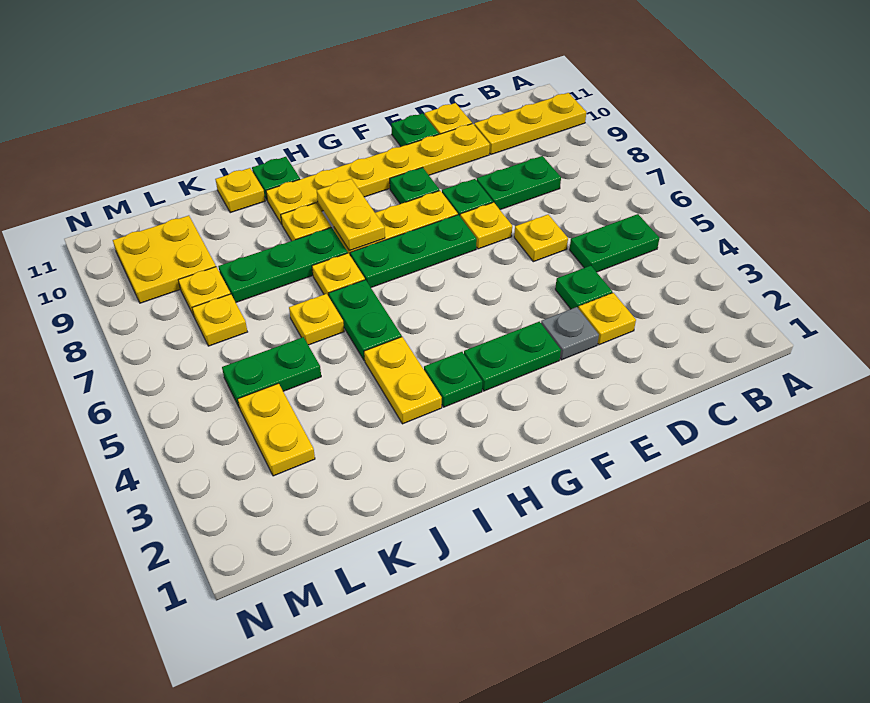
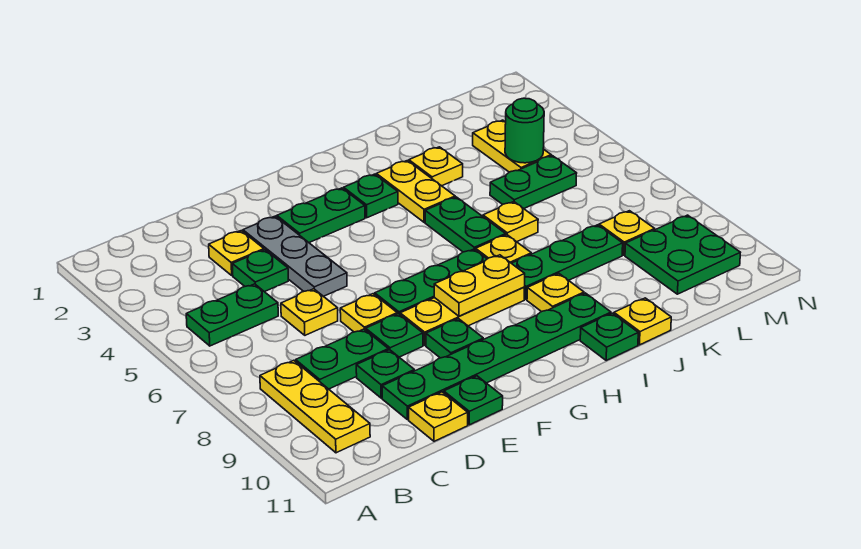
yellow 1x3 plate [474,93,586,154] -> yellow 1x3 plate turned to [260,360,370,453]
none -> green 1x1 plate [356,350,414,398]
yellow 1x6 plate [266,124,490,224] -> green 1x6 plate [382,293,611,420]
grey 1x1 plate [541,307,599,360] -> grey 1x3 plate [243,216,347,296]
yellow 1x2 plate [317,179,385,251] -> yellow 1x2 plate turned to [434,255,525,316]
none -> green 1x1 round brick [505,98,544,163]
yellow 1x1 plate [192,294,247,346] -> yellow 1x1 plate moved to [409,147,463,186]
yellow 2x2 plate [113,216,216,303] -> green 2x2 plate [625,215,740,294]

